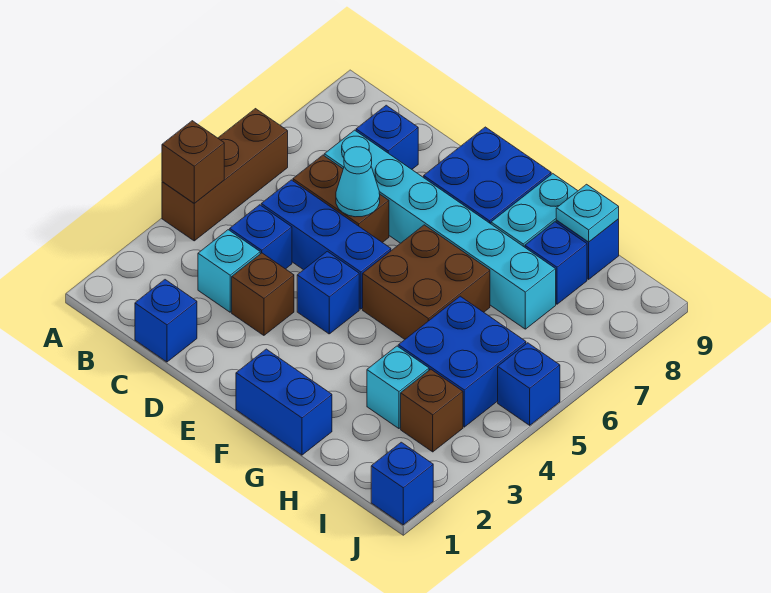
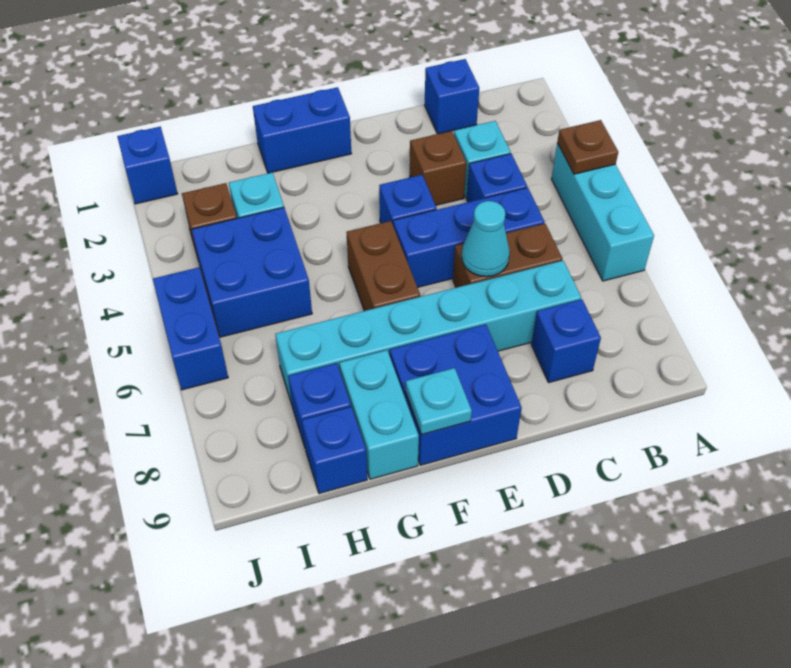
brown 1x3 brick [162,109,288,241] -> cyan 1x3 brick [552,143,654,281]
brown 1x1 brick [162,121,224,203] -> brown 1x1 plate [557,120,618,174]
brown 2x2 brick [363,225,490,339] -> brown 1x2 brick [347,221,420,311]
cyan 1x1 plate [556,184,619,242] -> cyan 1x1 plate moved to [406,368,472,435]
blue 1x1 brick [498,343,560,425] -> blue 1x2 brick [153,267,228,390]

